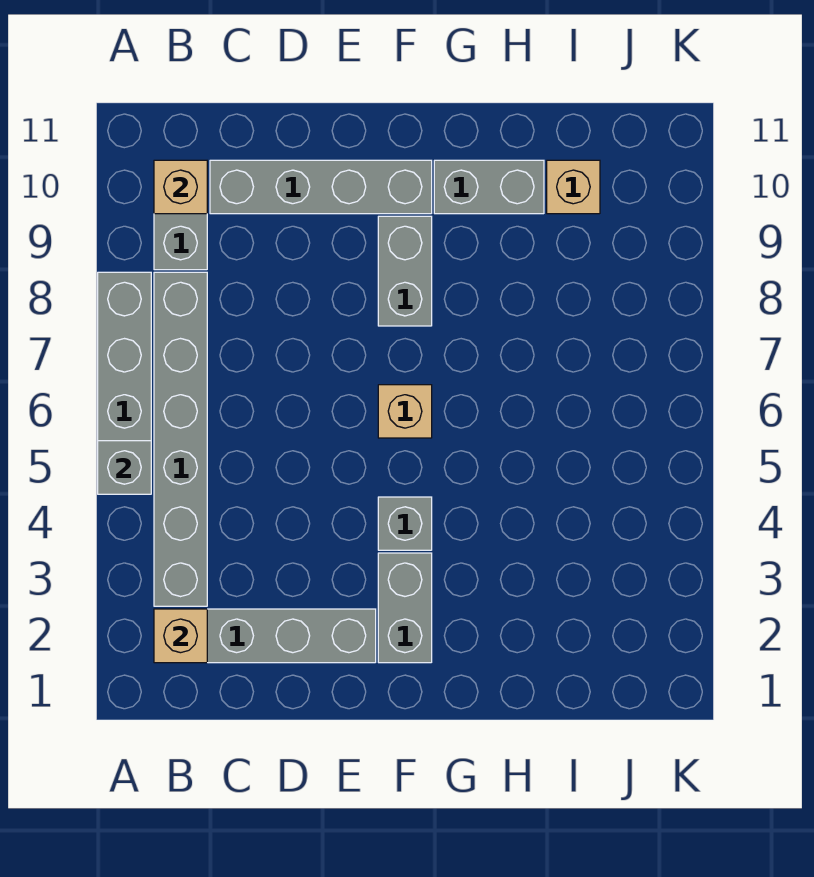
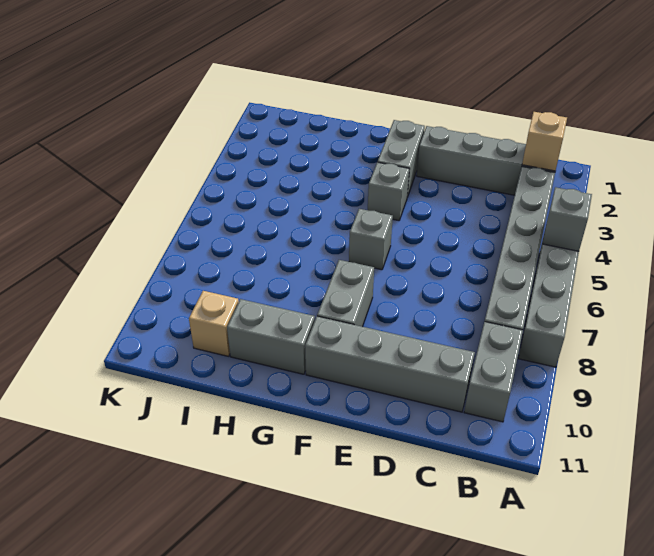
tan 1x1 brick [154,160,207,214] -> none
tan 1x1 brick [378,385,432,438] -> grey 1x1 brick [349,209,393,270]

